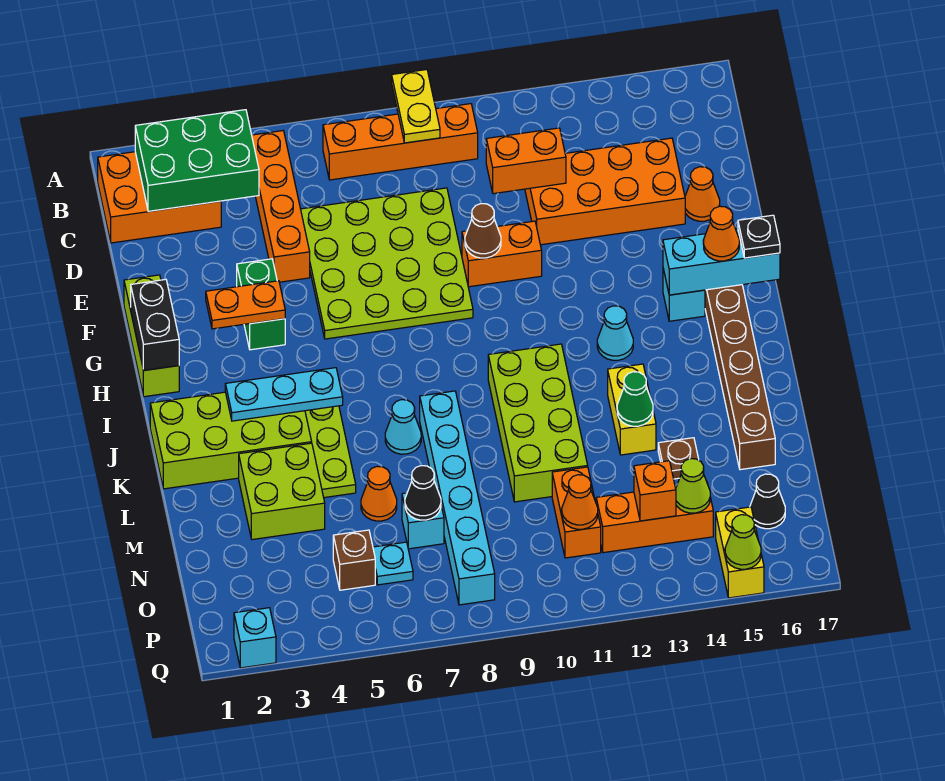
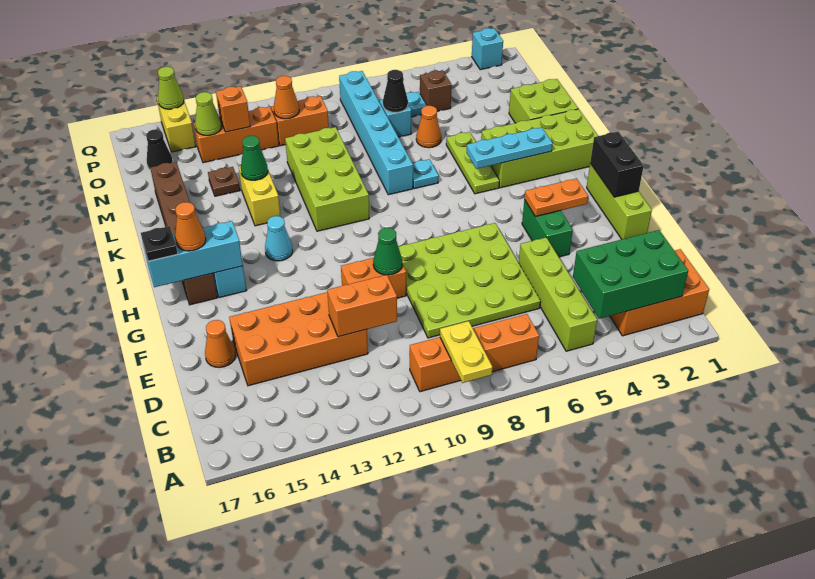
orange 1x4 brick [252,131,310,282] -> lime 1x4 brick [519,238,597,351]
brown 1x1 cone [465,204,501,258] -> green 1x1 cone [373,228,402,275]
cyan 1x1 cone [385,400,421,454] -> cyan 1x1 plate [412,159,439,189]
lime 2x2 brick [239,443,325,540] -> lime 2x2 brick moved to [509,79,578,123]
orange 1x2 brick [552,467,601,558] -> orange 1x2 brick turned to [271,96,329,146]

